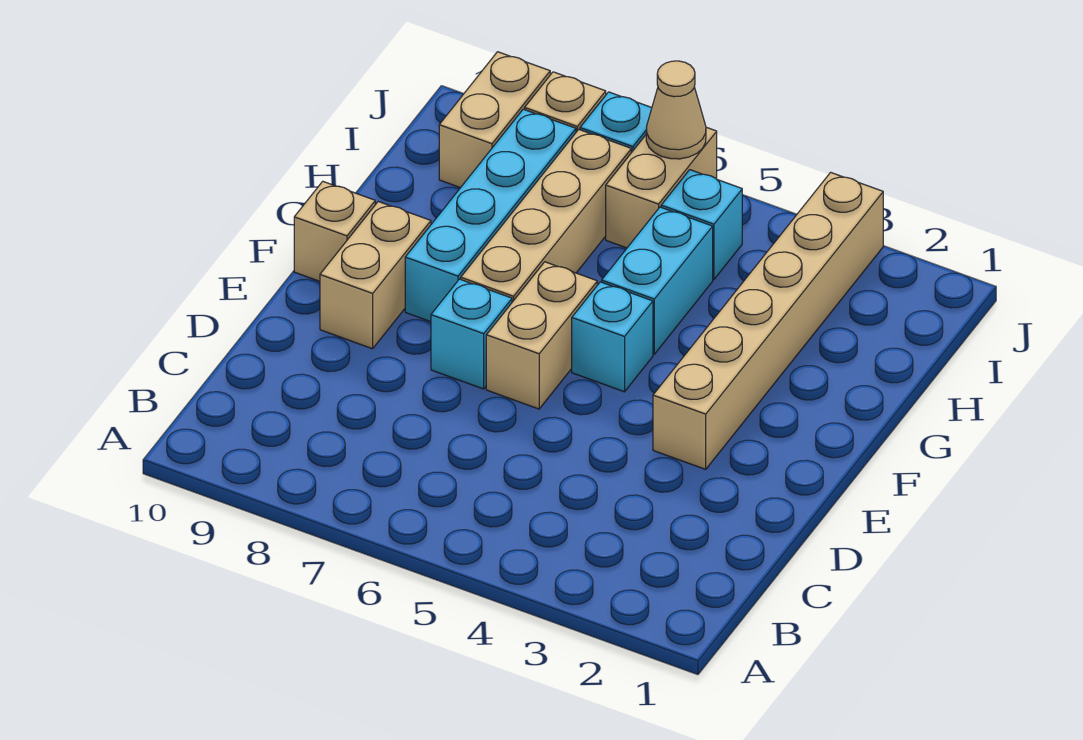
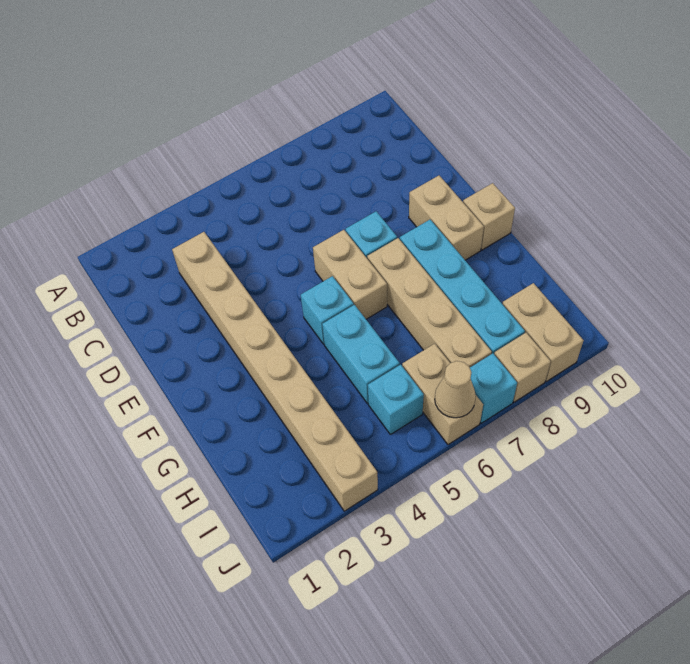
tan 1x6 brick [653,172,883,469] -> tan 1x8 brick [172,232,378,511]

